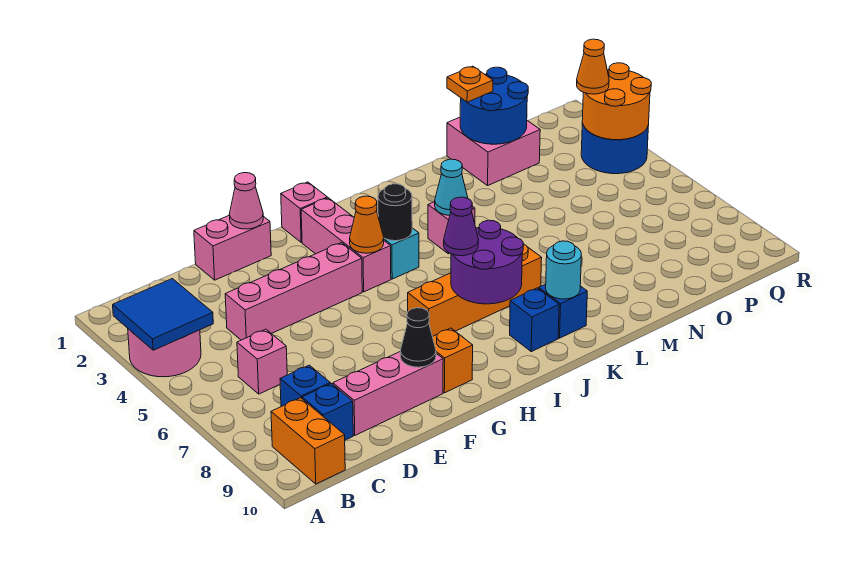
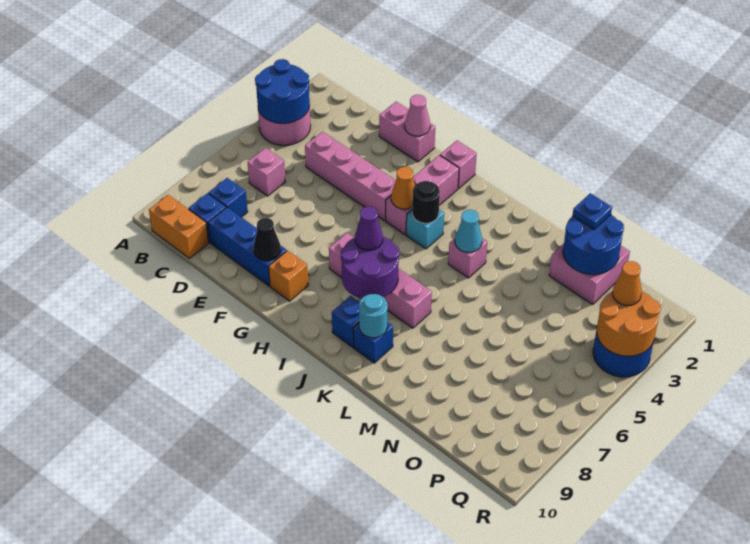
blue 2x2 tile [113,279,213,350] -> blue 2x2 round brick [255,59,310,123]
orange 1x2 brick [271,398,345,484] -> orange 1x2 brick turned to [149,195,209,258]
pink 1x3 brick [333,352,443,435] -> blue 1x3 brick [208,207,287,286]
orange 1x4 brick [408,244,542,336] -> pink 1x4 brick [329,233,432,328]
orange 1x1 plate [447,66,493,102] -> blue 1x1 plate [572,193,612,229]

